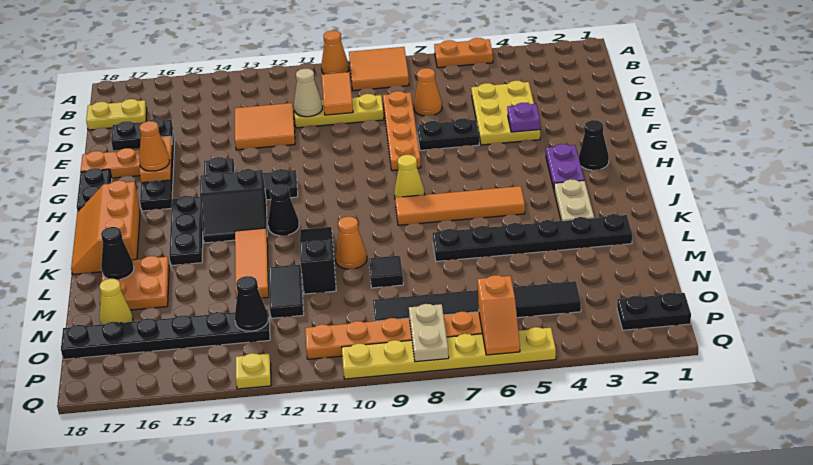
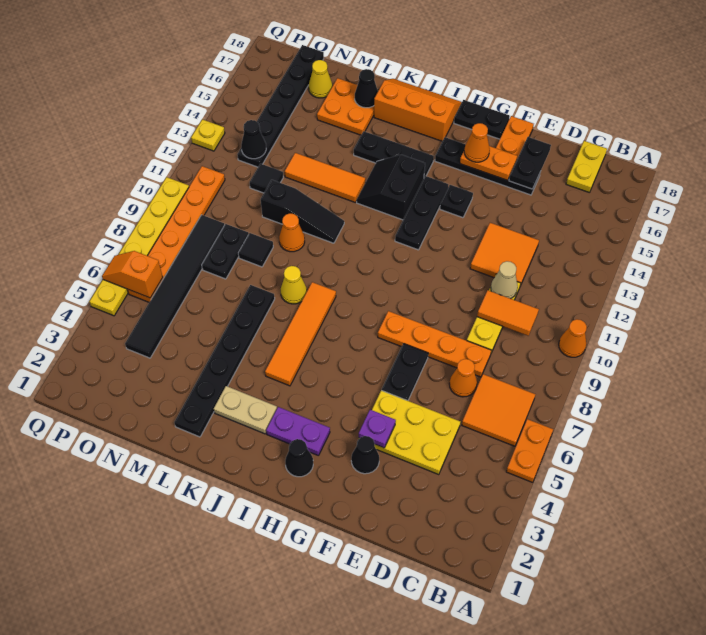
orange 2x2 tile [349,47,409,91] -> orange 2x2 tile moved to [462,374,536,446]
yellow 1x1 cone [394,155,425,197] -> yellow 1x1 cone moved to [281,266,307,304]
black 1x1 cone [268,184,299,236] -> black 1x1 cone moved to [351,436,379,474]
black 1x2 tile [269,265,304,318] -> black 1x1 tile [250,164,283,193]
black 1x2 plate [617,292,691,330] -> black 1x2 plate moved to [202,224,249,279]
tan 1x2 plate [409,304,449,362] -> none

